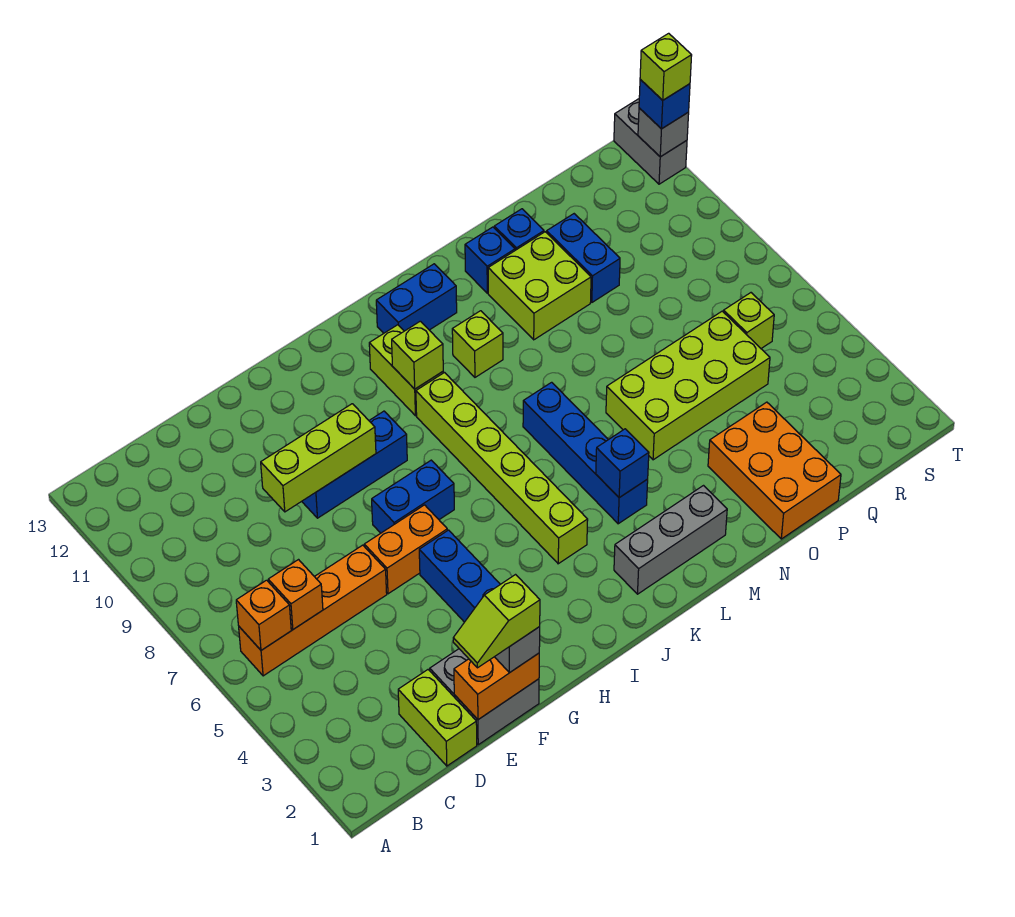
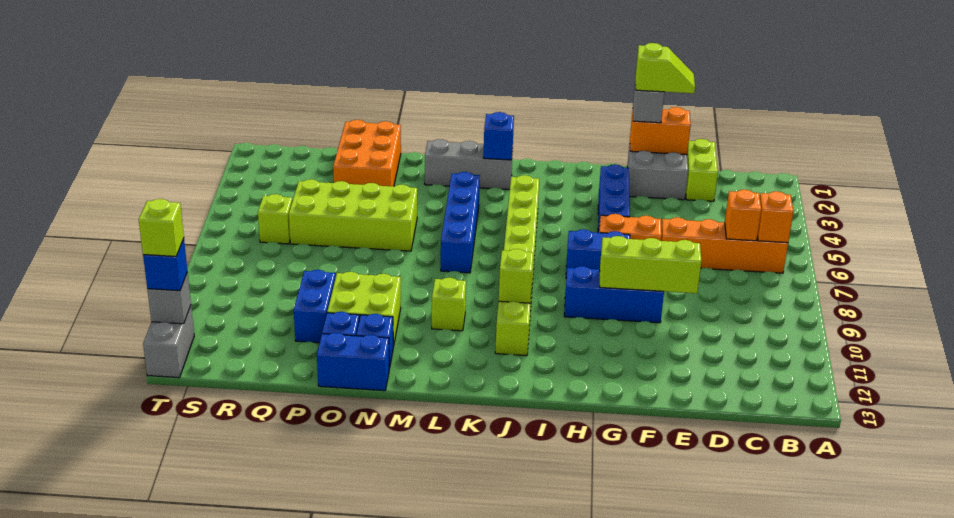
blue 1x2 brick [376,264,457,333] -> blue 1x2 brick moved to [317,333,389,391]
blue 1x1 brick [596,429,649,498] -> blue 1x1 brick moved to [483,112,514,160]

